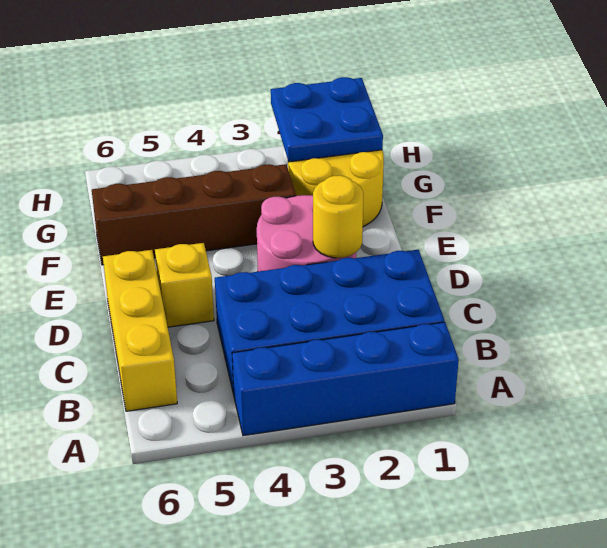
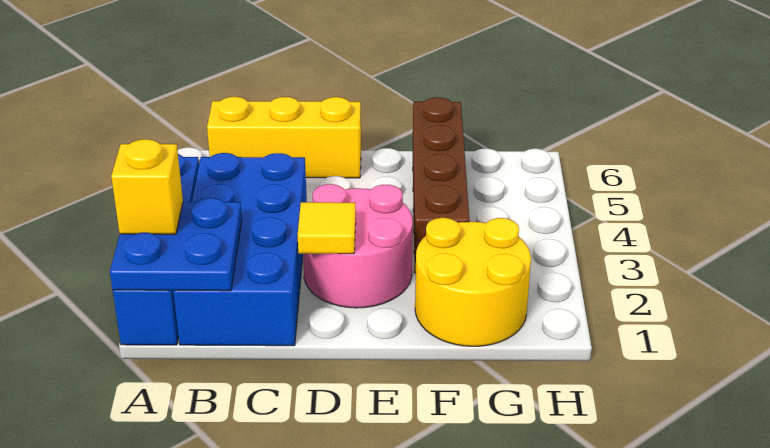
yellow 1x1 round brick [313,175,363,258] -> yellow 1x1 tile [298,202,356,254]
yellow 1x1 brick [155,243,214,327] -> yellow 1x1 brick moved to [111,139,183,234]
blue 2x2 plate [271,77,383,162] -> blue 2x2 plate moved to [110,198,242,291]

